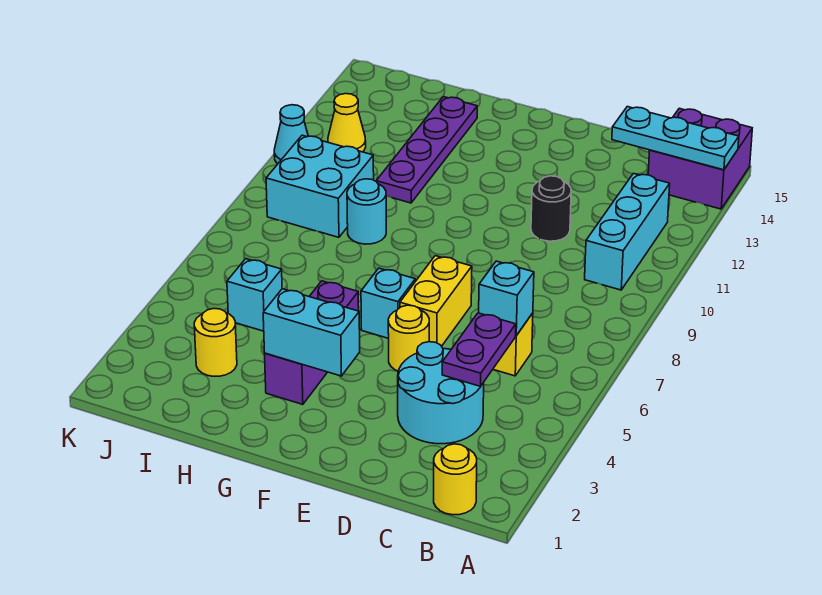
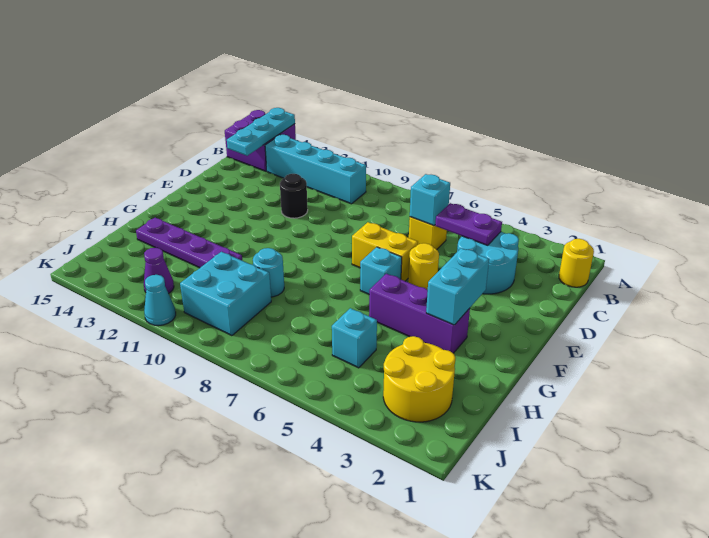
cyan 1x3 brick [585,173,670,290] -> cyan 1x4 brick [265,135,366,204]
yellow 1x1 round brick [194,309,237,376] -> yellow 2x2 round brick [383,336,455,422]
yellow 1x1 cone [328,94,366,152] -> purple 1x1 cone [144,248,174,293]

